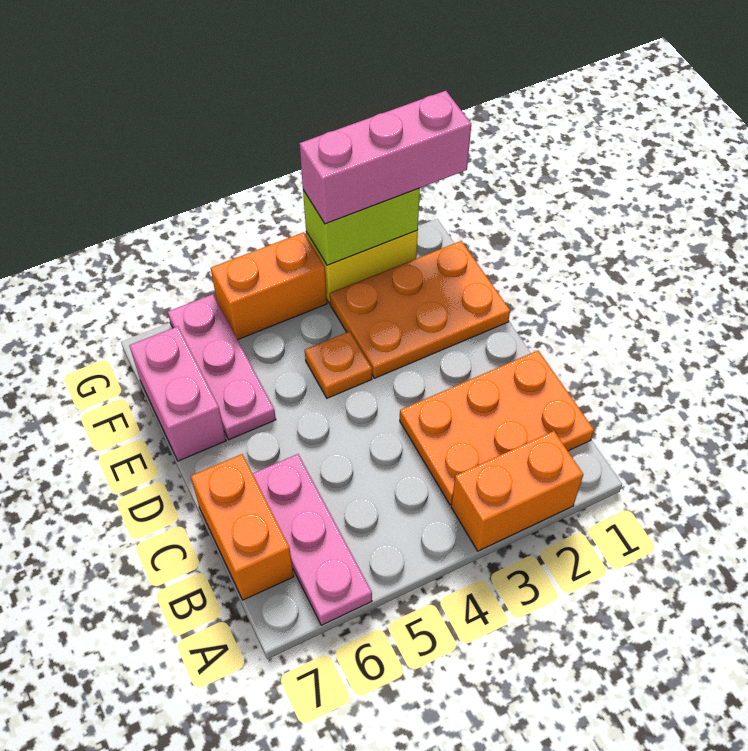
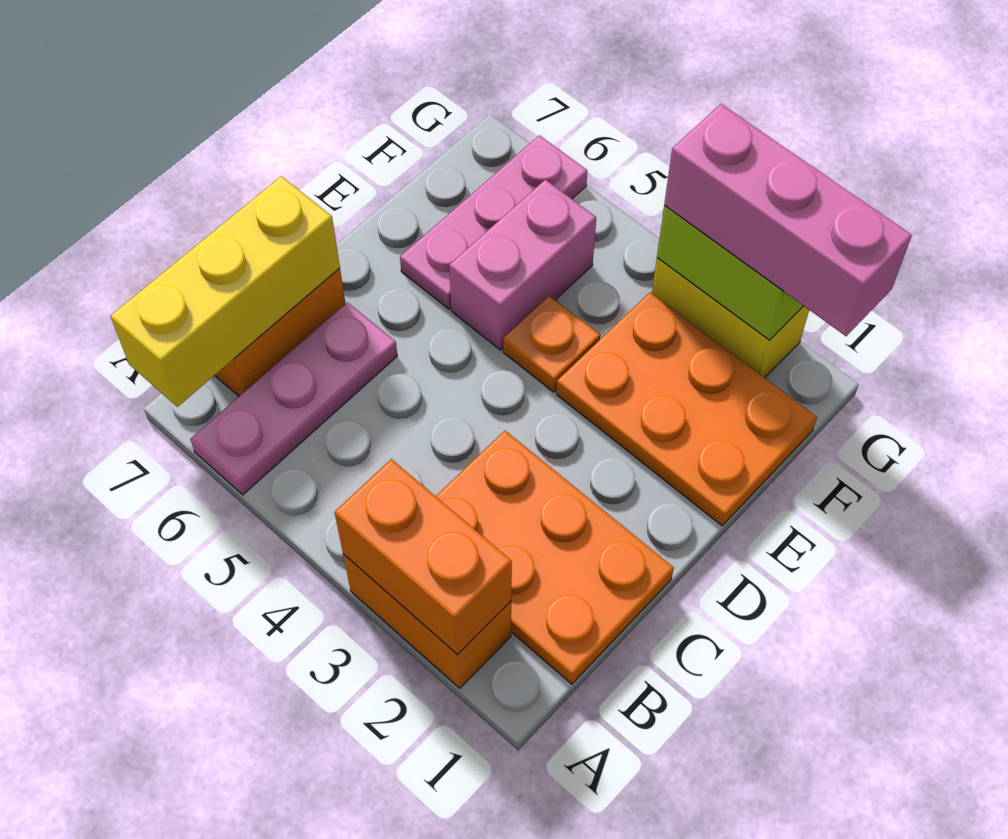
none -> yellow 1x3 brick [110,176,340,407]
pink 1x2 brick [129,326,226,461] -> pink 1x2 brick moved to [449,180,596,350]
orange 1x2 brick [211,232,327,340] -> orange 1x2 brick moved to [334,459,512,655]

